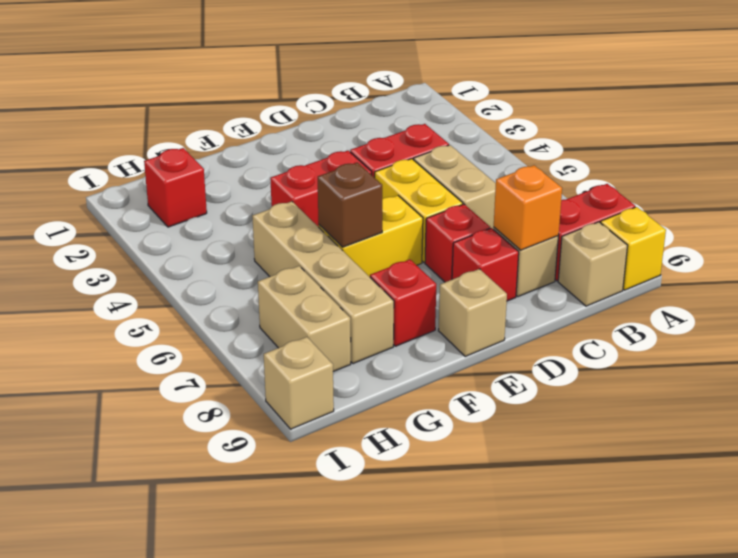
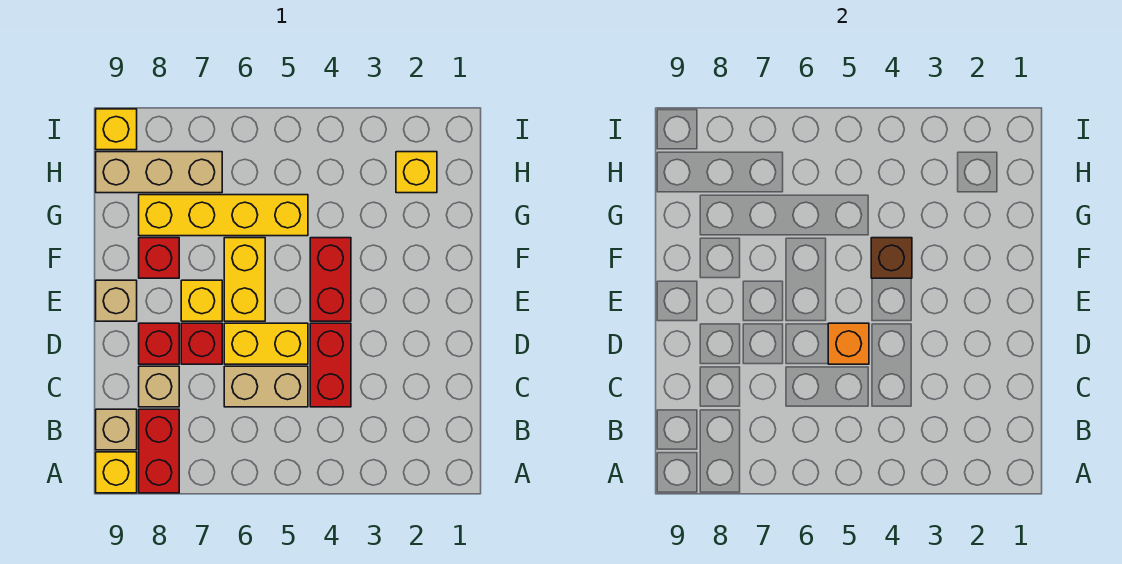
orange 1x1 brick [494,165,562,250] -> orange 1x1 brick moved to [828,323,869,364]
none -> yellow 1x1 brick [181,280,222,321]
brown 1x1 brick [318,162,382,247] -> brown 1x1 brick moved to [871,238,912,278]
tan 1x4 brick [252,201,394,364] -> yellow 1x4 brick [139,195,308,236]
red 1x1 brick [144,148,207,227] -> yellow 1x1 brick [396,152,437,193]
tan 1x2 brick [258,266,351,372] -> tan 1x3 brick [96,152,222,193]
tan 1x1 brick [264,337,334,429] -> yellow 1x1 brick [96,109,137,150]

